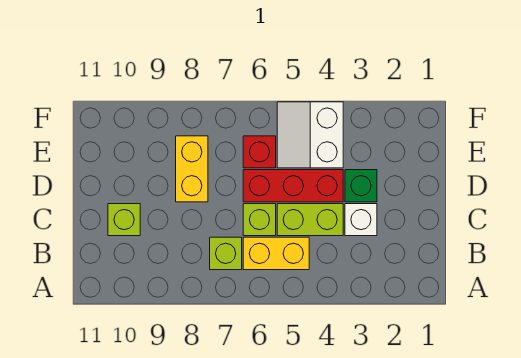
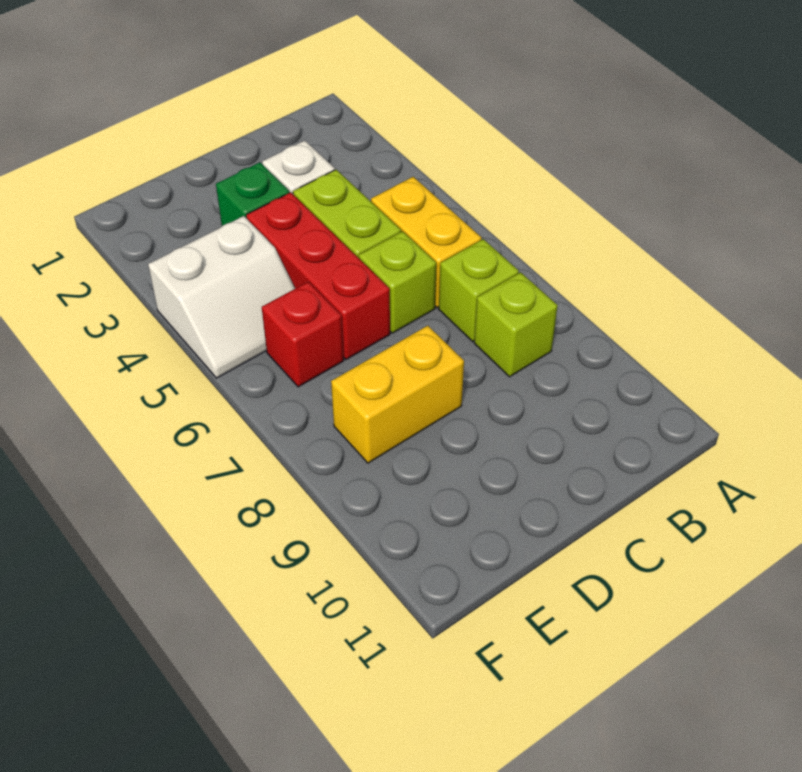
lime 1x1 brick [108,204,140,236] -> lime 1x1 brick moved to [474,272,558,377]

